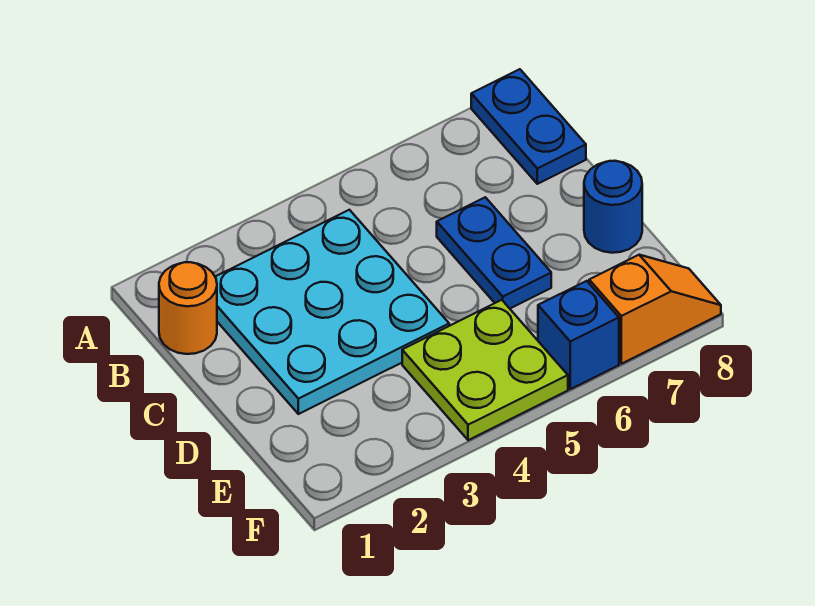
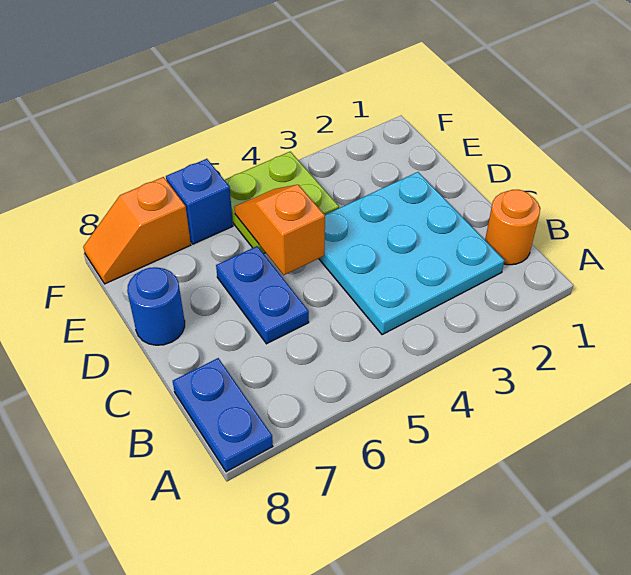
none -> orange 1x2 slope [235,185,325,275]

